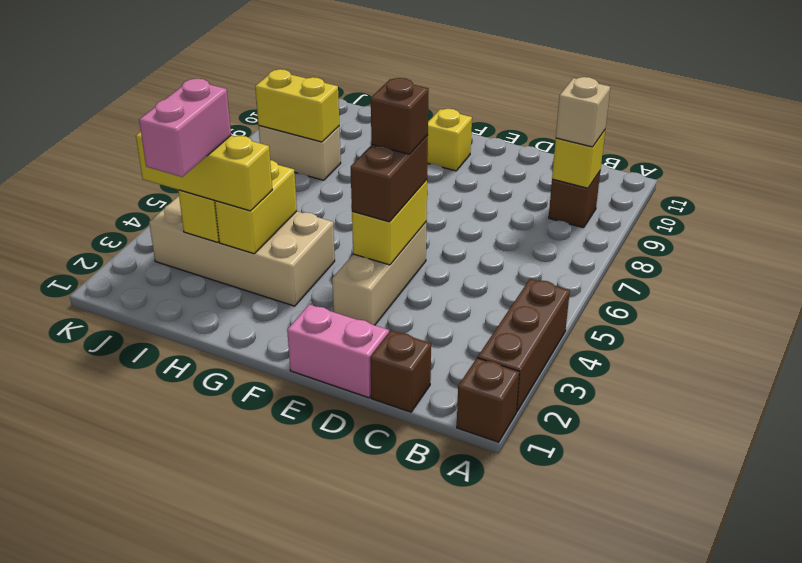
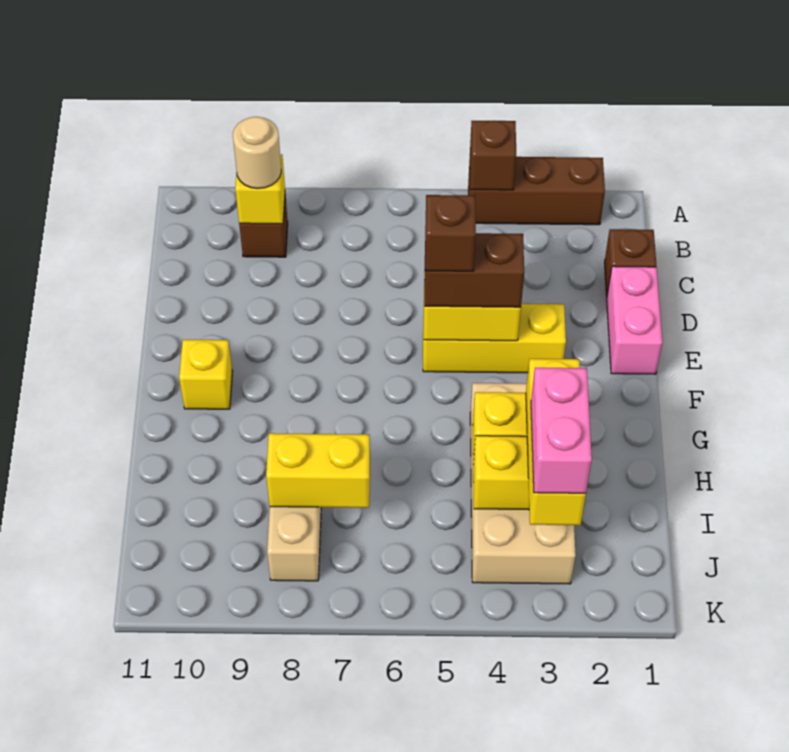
brown 1x1 brick [457,358,519,442] -> brown 1x1 brick moved to [470,121,516,190]
tan 1x1 brick [556,77,610,147] -> tan 1x1 round brick [233,117,281,188]
tan 1x3 brick [332,222,426,325] -> yellow 1x3 brick [423,304,566,373]
pink 1x2 brick [139,78,231,177] -> pink 1x2 brick turned to [531,368,592,493]
yellow 1x2 brick [255,69,339,142] -> yellow 1x2 brick turned to [266,433,370,508]

